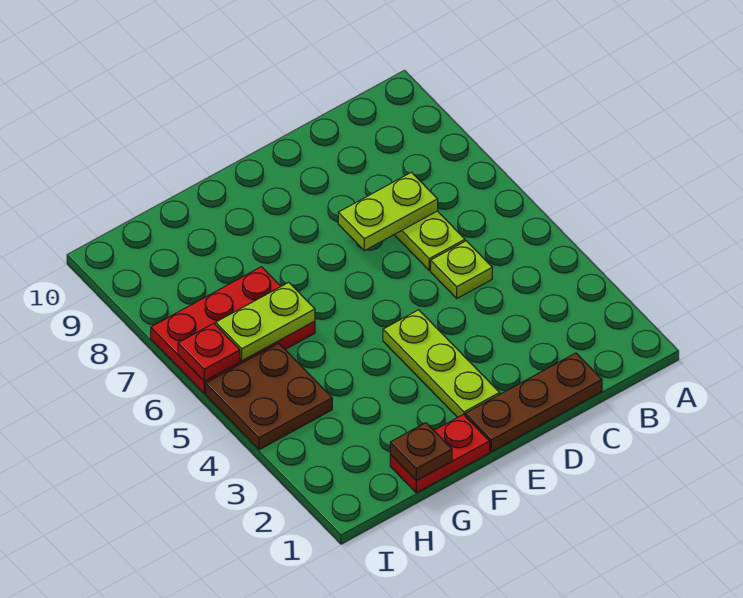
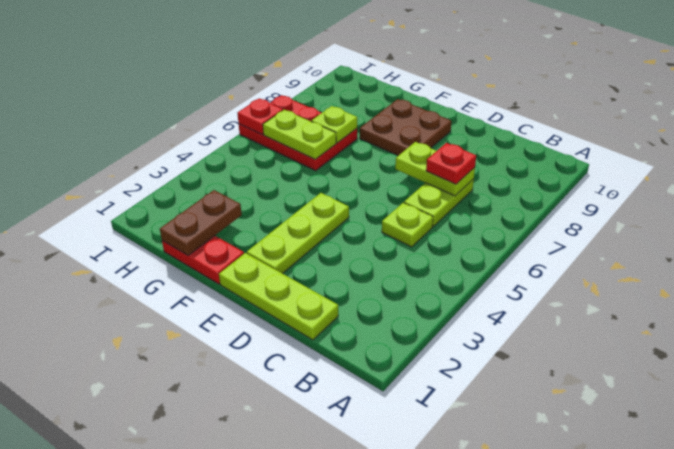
brown 1x3 plate [465,353,602,452] -> lime 1x3 plate [219,253,338,340]
none -> red 1x1 plate [426,143,476,184]
brown 1x1 plate [390,423,452,481] -> brown 1x2 plate [160,190,242,255]
none -> lime 1x1 plate [311,106,357,143]
brown 2x2 plate [206,343,332,450] -> brown 2x2 plate moved to [360,99,452,156]

